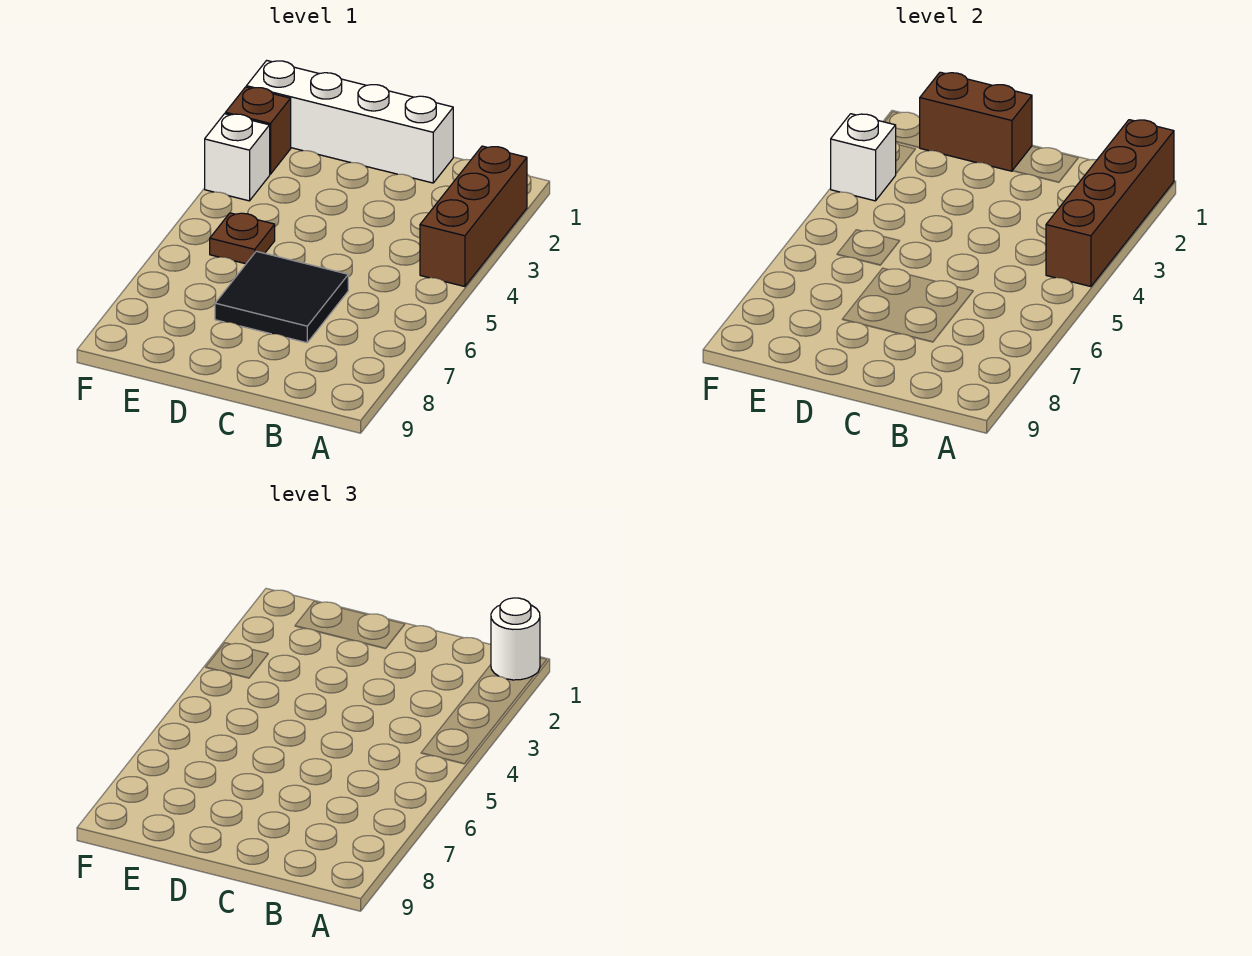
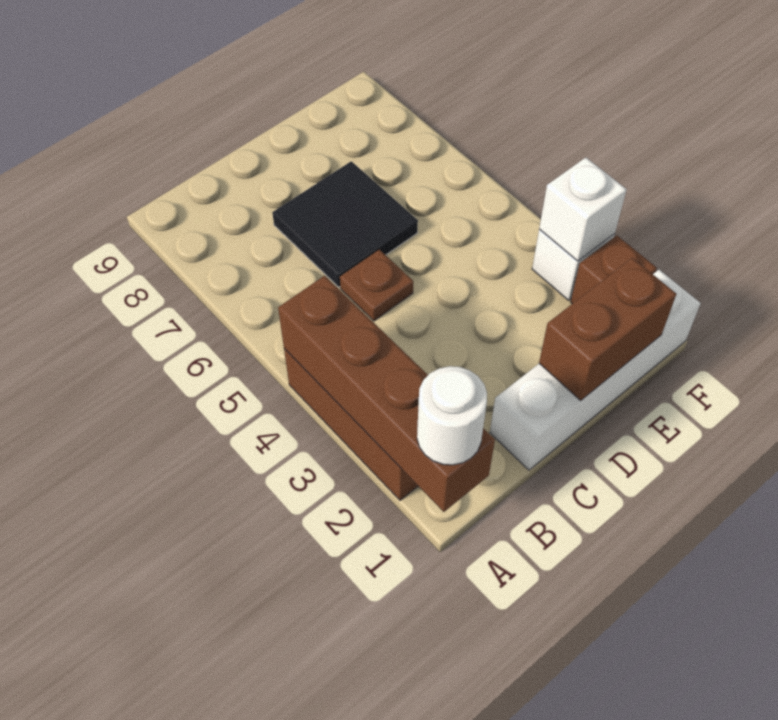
brown 1x1 plate [210,213,275,264] -> brown 1x1 plate moved to [340,250,413,321]

